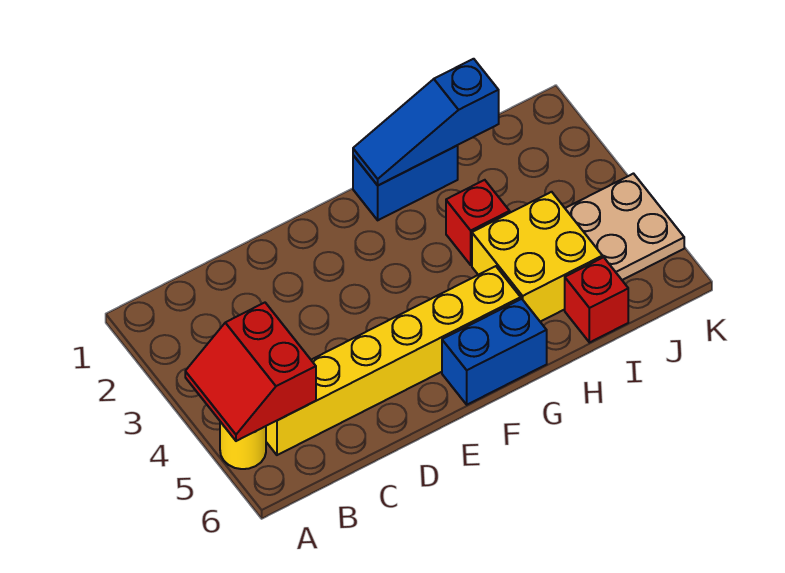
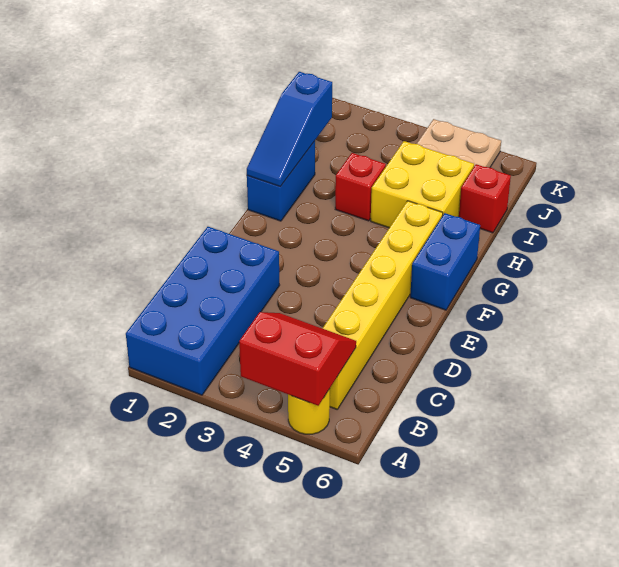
none -> blue 2x4 brick [126,227,280,395]
red 2x2 slope [185,303,316,441] -> red 2x2 slope turned to [239,312,356,406]

